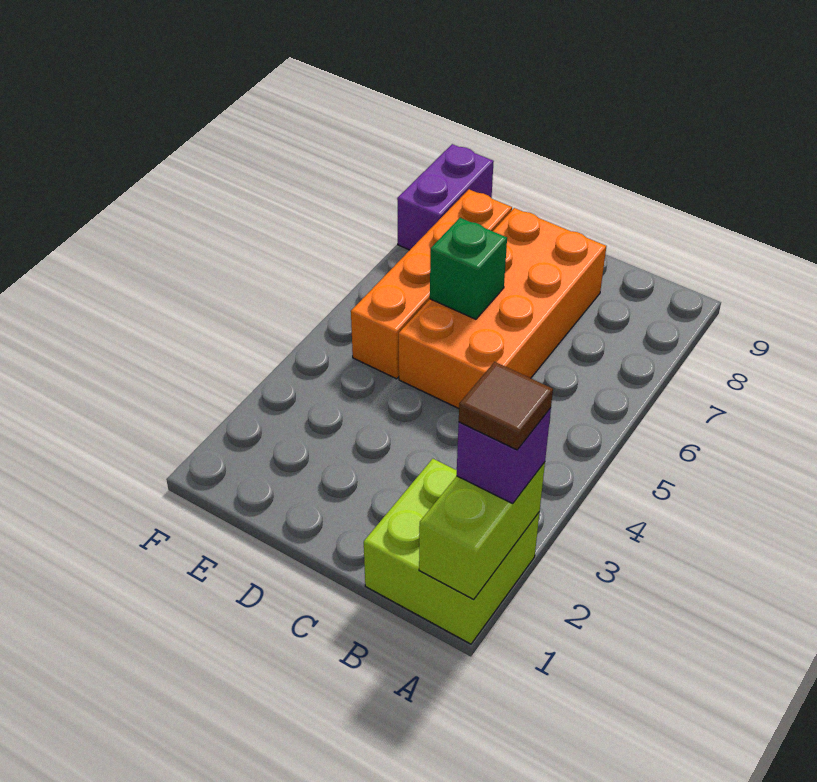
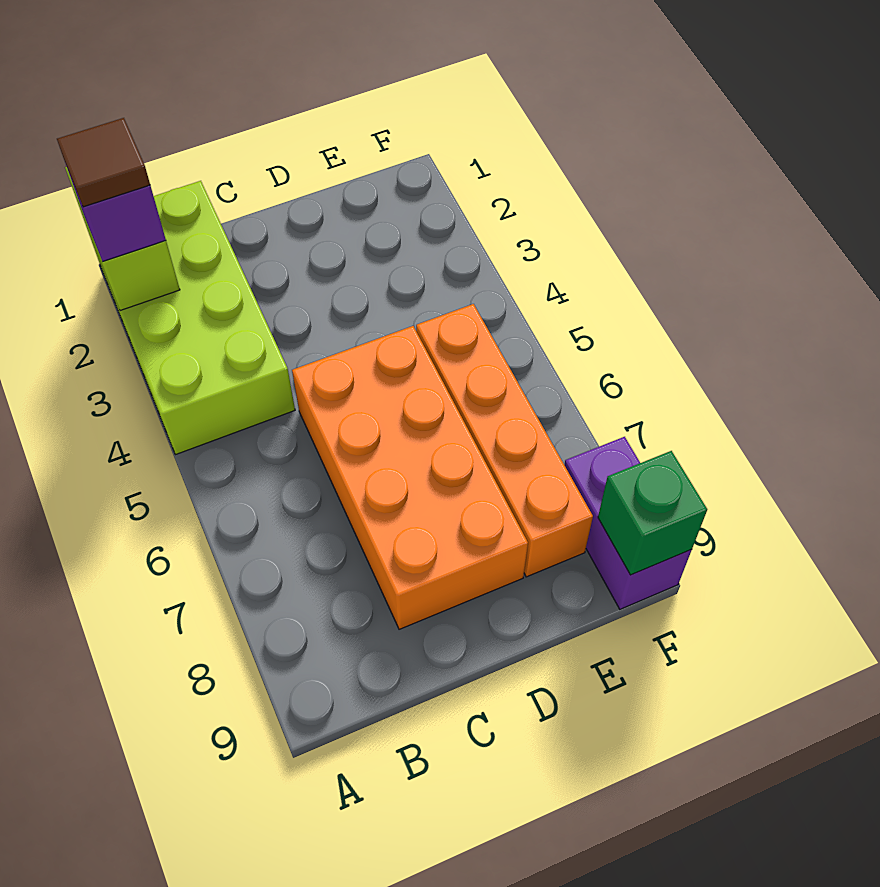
lime 2x2 brick [364,459,540,644] -> lime 2x4 brick [87,181,295,455]
green 1x1 brick [430,218,507,319] -> green 1x1 brick moved to [598,451,707,575]

